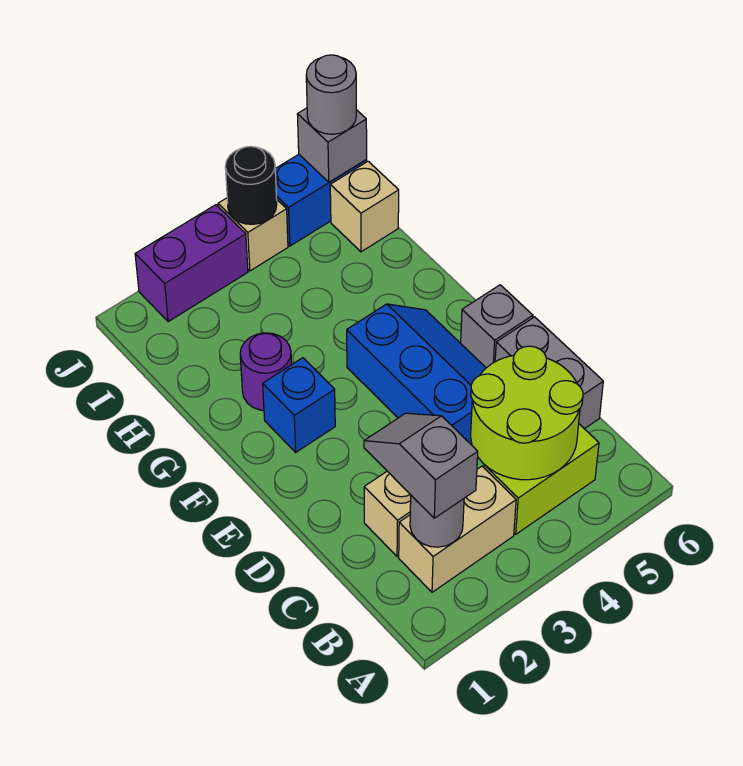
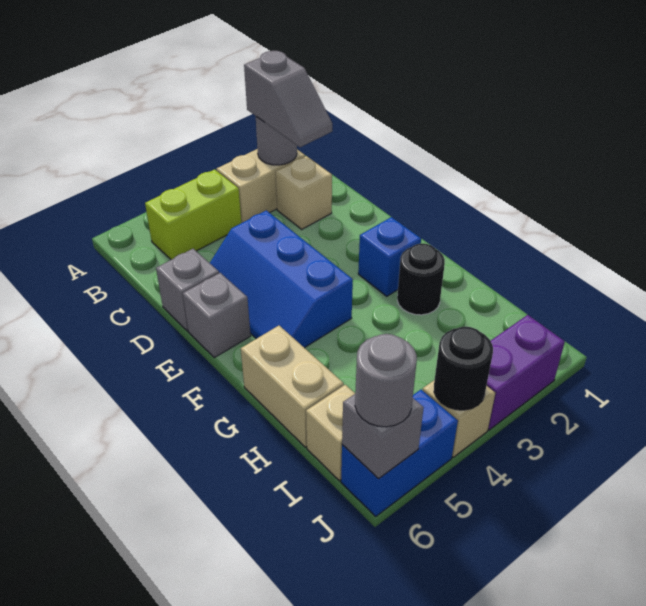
lime 2x2 round brick [471,346,583,480] -> none
grey 1x2 brick [495,317,603,429] -> grey 1x1 brick [156,249,219,331]
purple 1x1 round brick [240,333,291,410] -> black 1x1 round brick [397,243,445,315]
none -> tan 1x2 brick [241,326,344,447]

